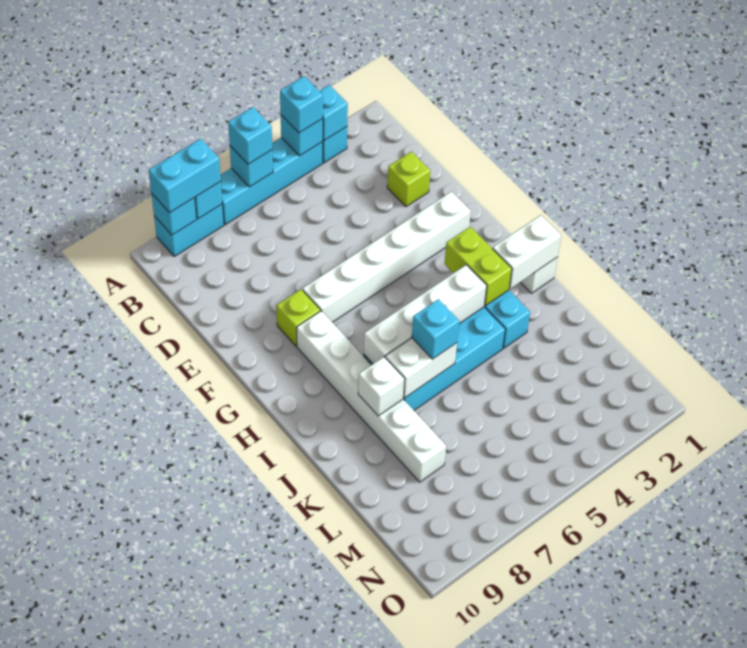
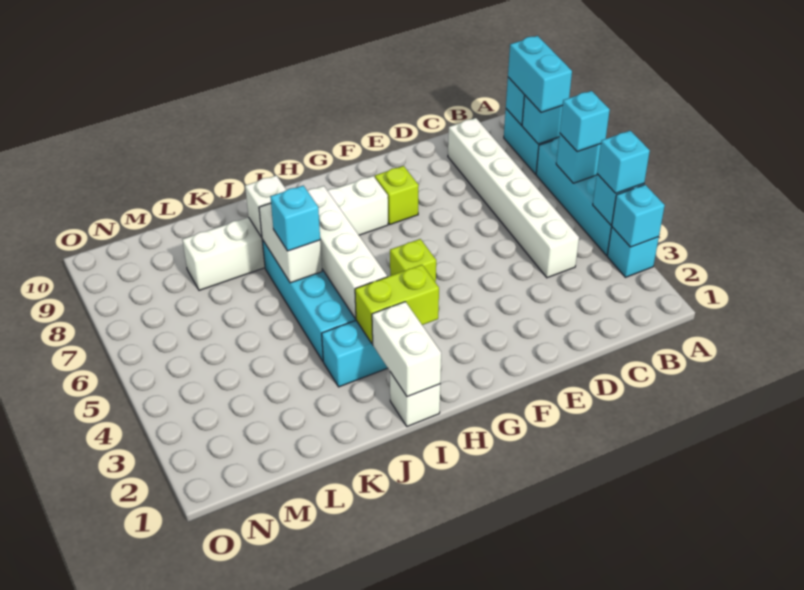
lime 1x1 brick [387,152,430,207] -> lime 1x1 brick moved to [390,239,436,283]
white 1x6 brick [302,192,471,322] -> white 1x6 brick moved to [448,118,579,278]

